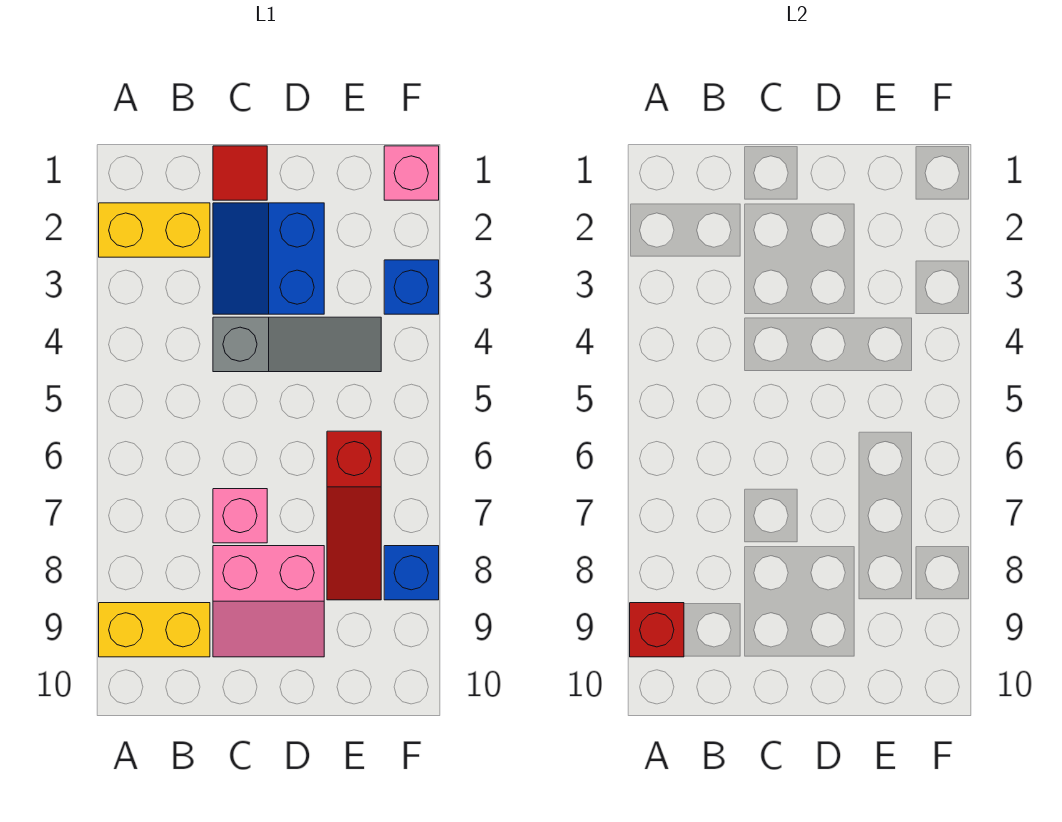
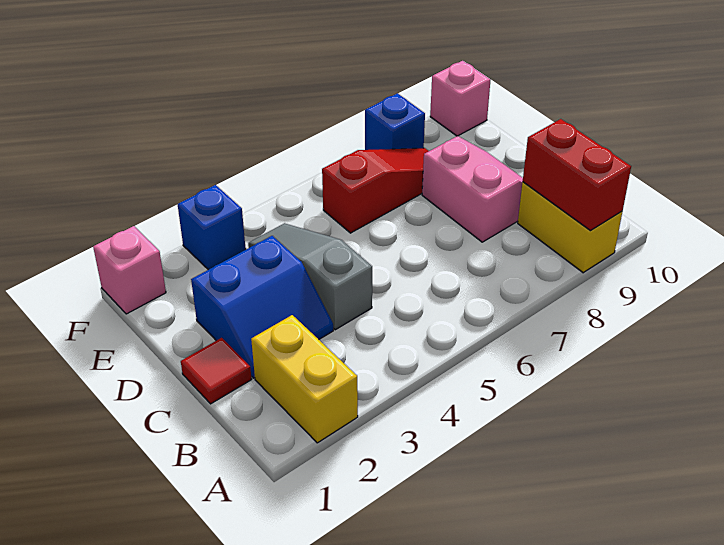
red 1x1 brick [630,603,684,657] -> red 1x2 brick [523,119,631,231]
pink 1x1 brick [213,489,267,543] -> pink 1x1 brick moved to [430,61,490,136]

